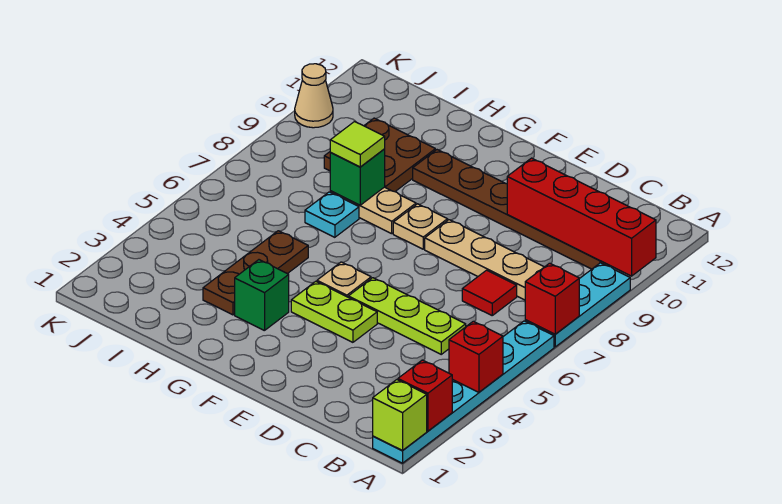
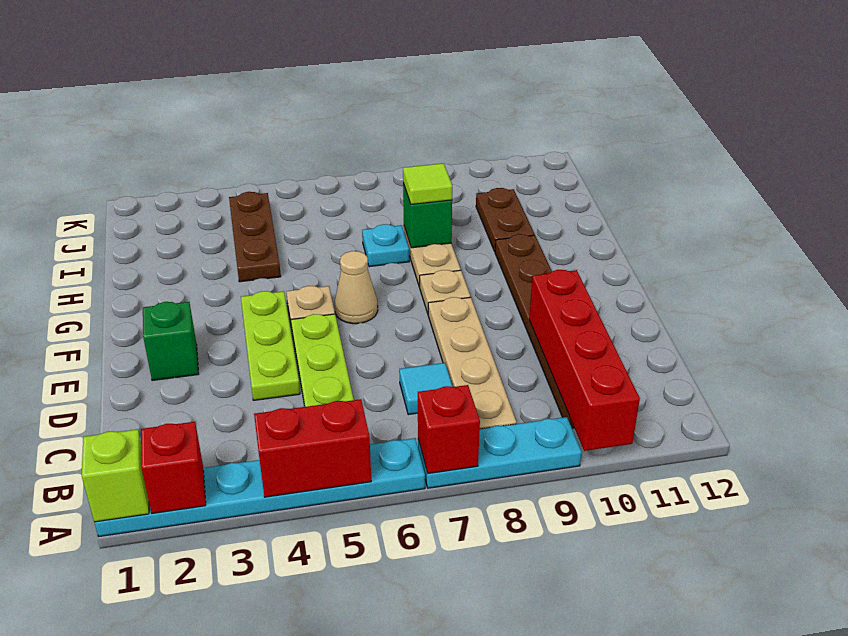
red 1x1 brick [449,321,503,392] -> red 1x2 brick [254,399,371,497]
red 1x1 tile [462,270,517,315] -> cyan 1x1 tile [399,363,453,415]
lime 1x2 plate [291,281,377,342] -> lime 1x3 plate [241,291,300,400]
green 1x1 brick [235,260,289,331] -> green 1x1 brick moved to [143,302,199,381]
brown 1x3 plate [203,231,308,315] -> brown 1x3 plate turned to [229,192,281,282]
brown 2x2 plate [324,118,435,192] -> brown 1x2 plate [476,188,535,251]
tan 1x1 cone [295,64,333,128] -> tan 1x1 cone moved to [335,251,378,324]

